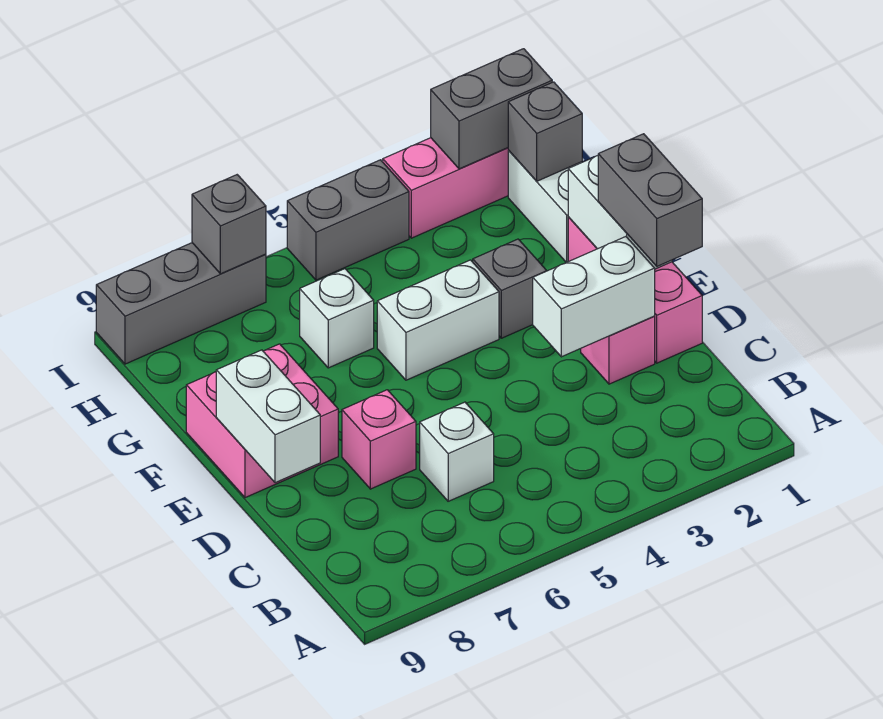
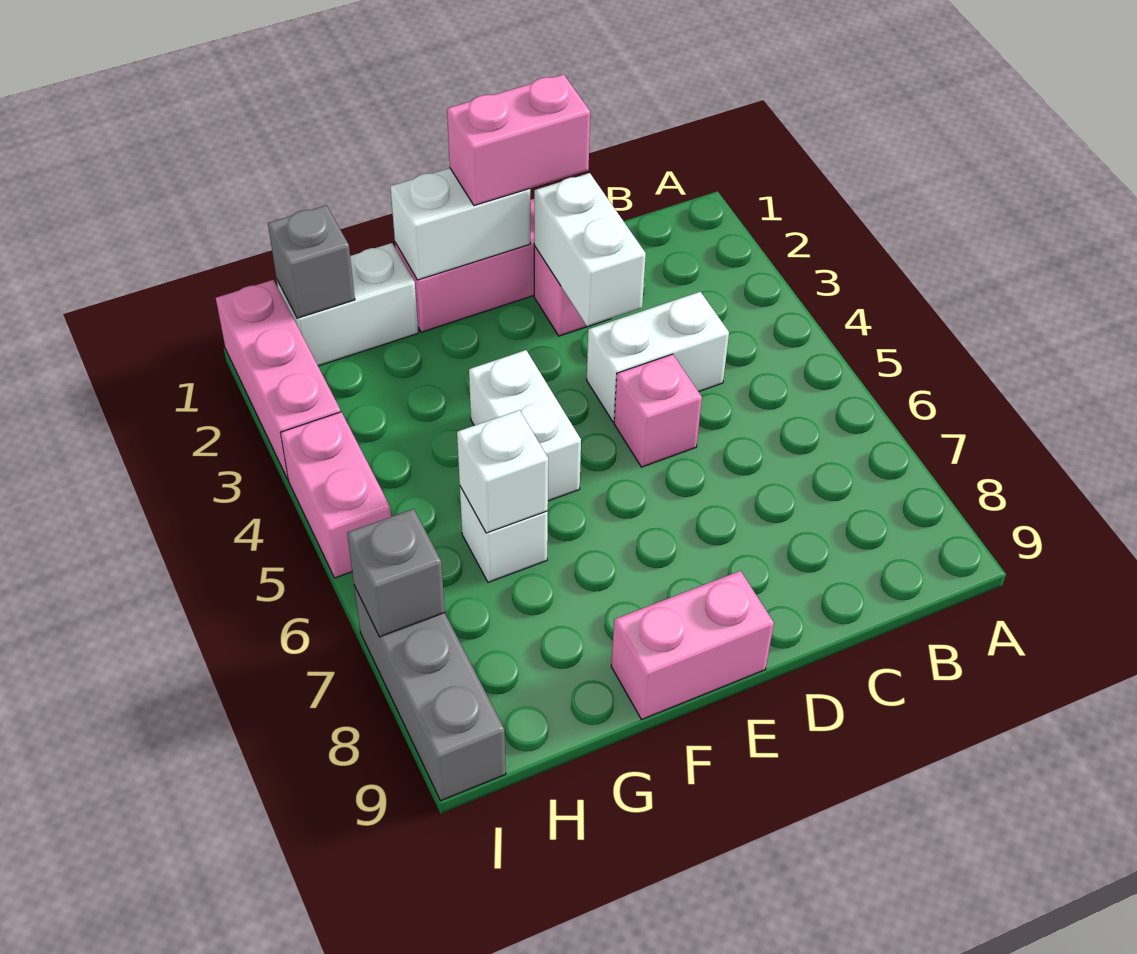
white 1x1 brick [420,402,494,501] -> white 1x1 brick moved to [457,410,548,533]
grey 1x2 brick [598,134,702,266] -> pink 1x2 brick [447,74,590,206]
pink 1x1 brick [342,390,416,489] -> pink 1x1 brick moved to [614,354,702,467]
white 1x2 brick [216,350,320,483] -> white 1x2 brick moved to [587,292,729,422]
pink 2x2 brick [186,344,338,498] -> pink 1x2 brick [611,571,774,719]
grey 1x1 brick [473,239,547,338] -> none
grey 1x2 brick [431,49,552,169] -> none
grey 1x2 brick [287,160,409,280] -> pink 1x2 brick [281,412,391,578]

